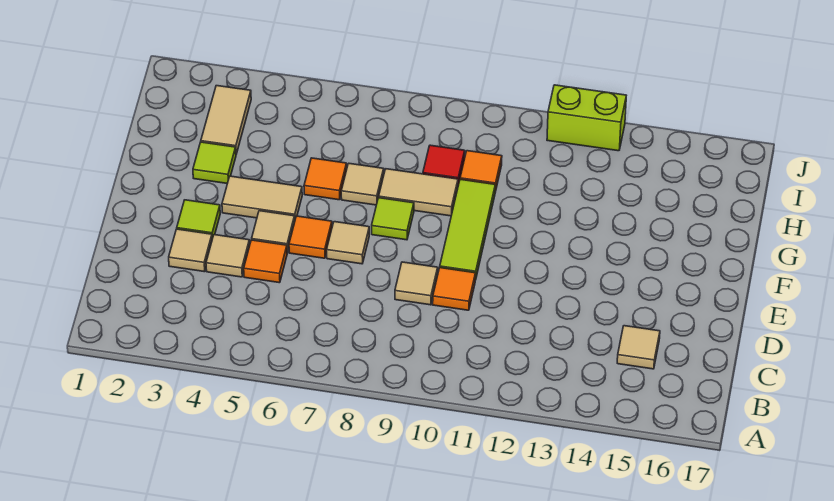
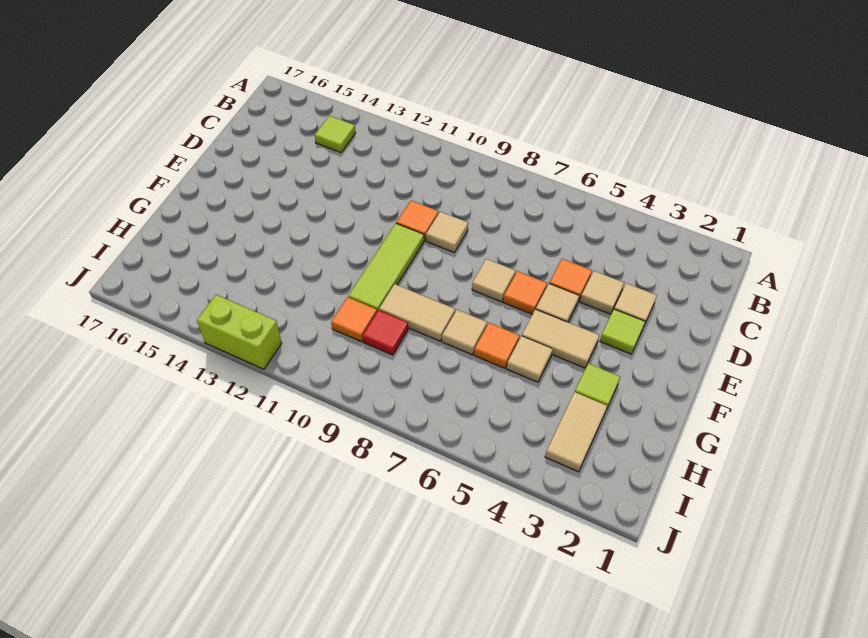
tan 1x1 tile [617,326,660,369] -> tan 1x1 tile moved to [507,336,553,382]
lime 1x1 tile [372,198,414,240] -> lime 1x1 tile moved to [315,116,355,153]

